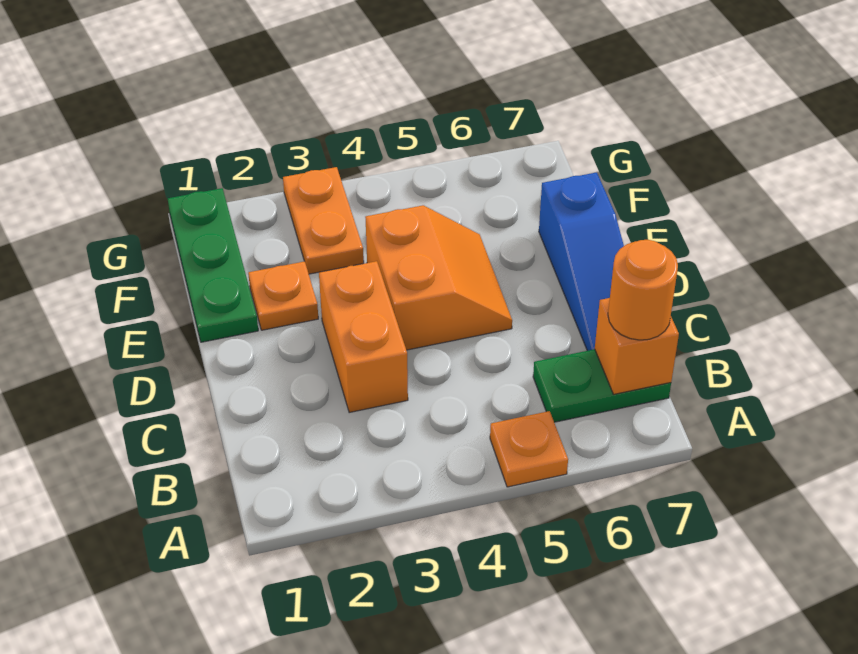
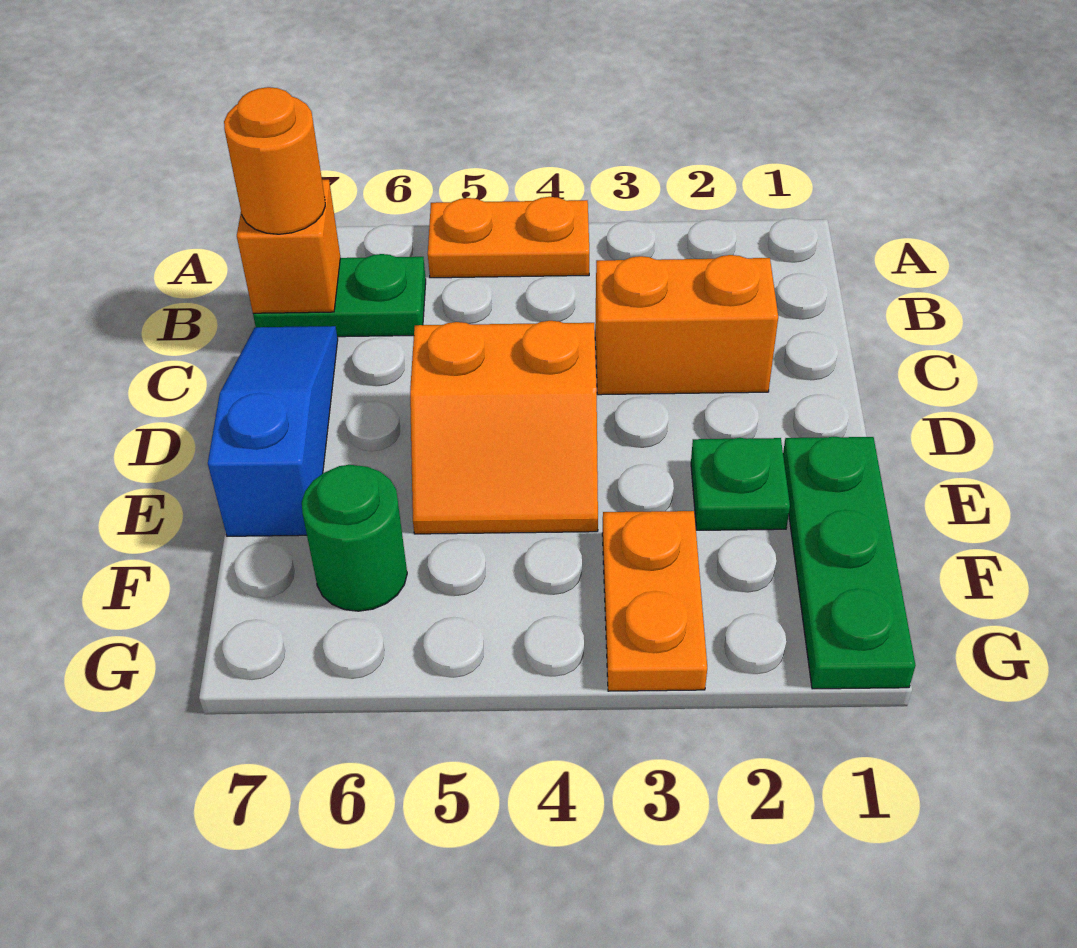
orange 1x1 plate [490,411,568,487] -> orange 1x2 plate [428,197,589,278]
orange 1x2 brick [319,261,408,413] -> orange 1x2 brick turned to [595,255,778,395]
orange 2x2 slope [365,205,512,350] -> orange 2x2 slope turned to [410,321,598,534]
orange 1x1 plate [248,261,318,330] -> green 1x1 plate [691,438,790,530]
none -> green 1x1 round brick [302,465,407,611]

